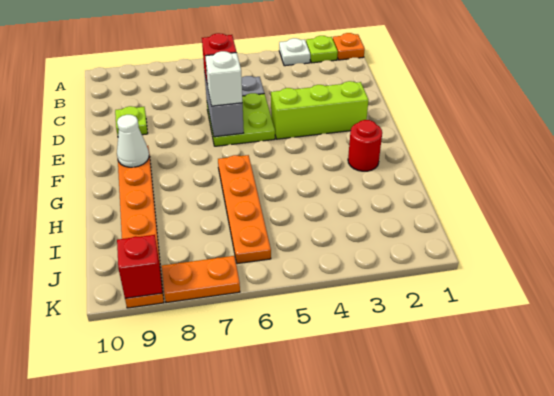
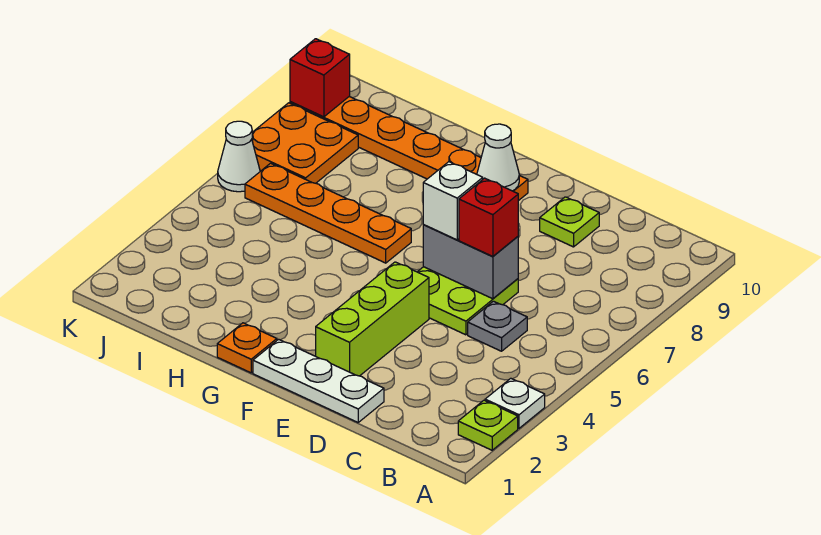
orange 1x1 plate [333,33,365,60] -> orange 1x1 plate moved to [217,323,277,373]
none -> white 1x3 plate [253,339,384,422]
red 1x1 round brick [348,120,382,171] -> none
none -> white 1x1 cone [218,121,260,192]
orange 1x2 plate [162,256,240,303] -> orange 2x2 plate [252,103,358,183]

